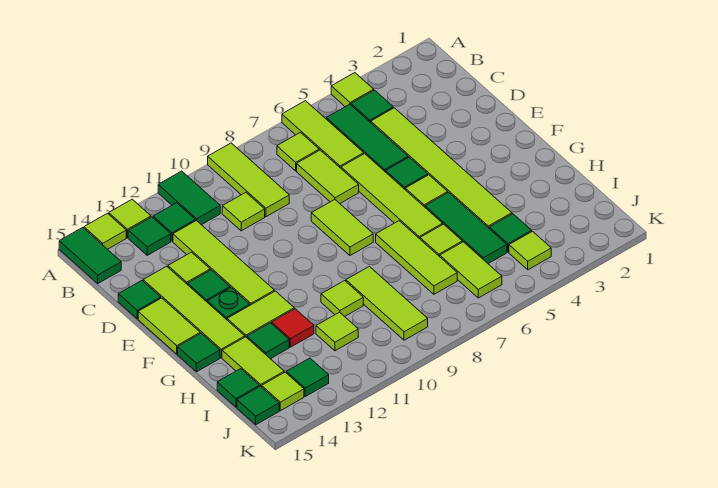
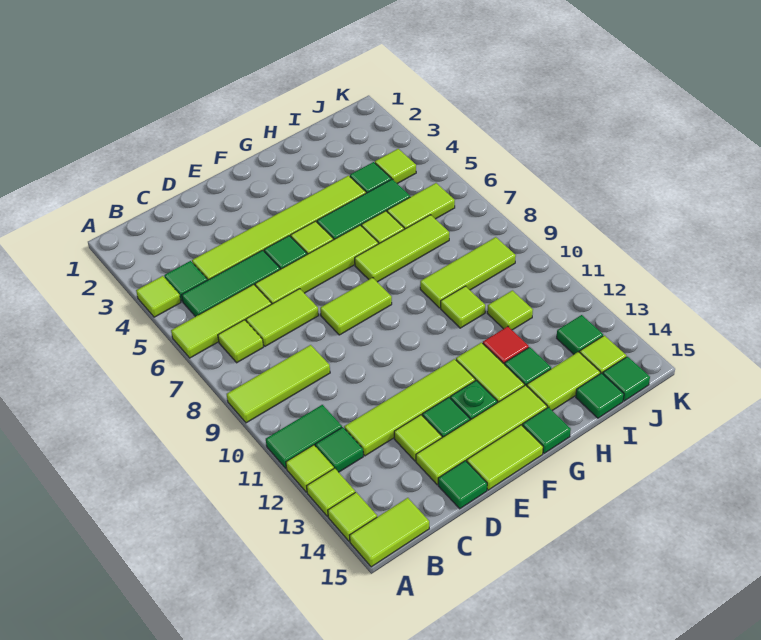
green 1x2 tile [59,227,121,283] -> lime 1x2 tile [350,498,429,567]
green 1x1 tile [128,217,171,255] -> none
lime 1x1 tile [222,192,265,231] -> lime 1x1 tile moved to [286,445,334,492]

